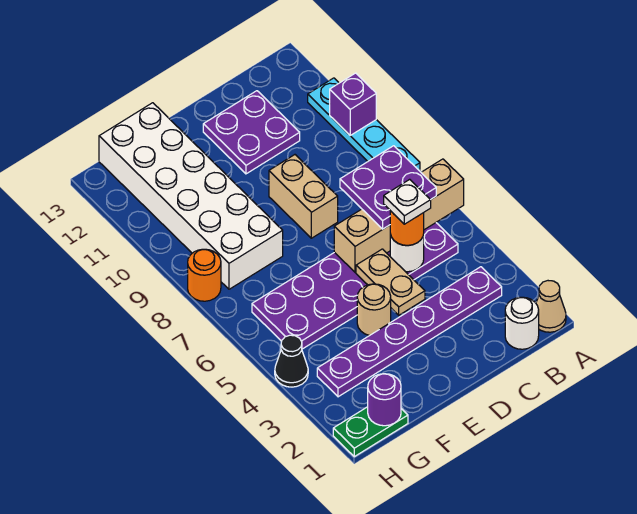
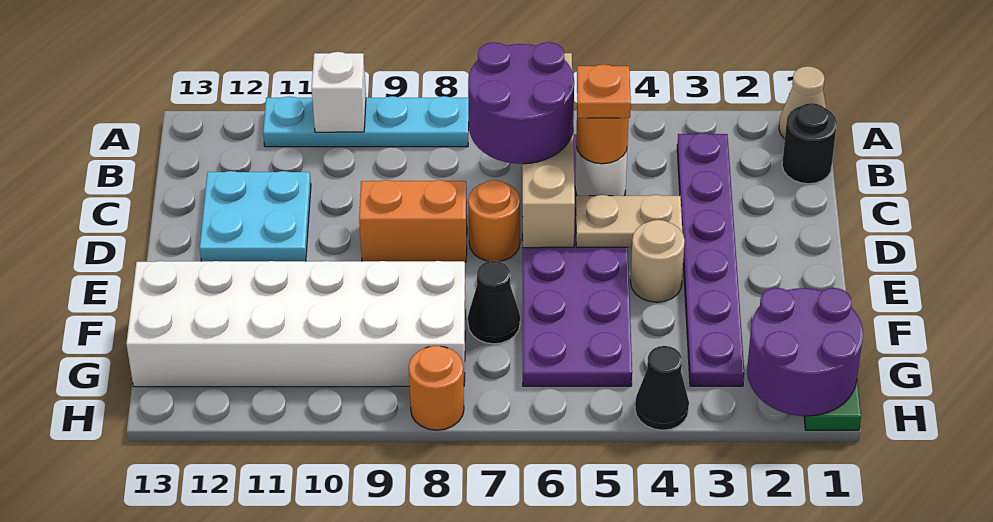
purple 1x1 brick [330,73,376,136] -> white 1x1 brick [312,52,366,132]
white 1x1 round brick [505,297,539,349] -> black 1x1 round brick [782,103,837,184]
purple 2x2 plate [340,146,436,229] -> purple 2x2 round brick [468,42,574,164]
white 1x1 plate [384,179,431,224] -> orange 1x1 plate [577,64,631,118]
purple 2x2 plate [203,91,300,174] -> cyan 2x2 plate [200,171,311,261]
none -> orange 1x1 round brick [468,180,520,261]
tan 1x2 brick [269,155,338,238] -> orange 1x2 brick [359,180,467,262]
none -> black 1x1 cone [468,261,520,344]
purple 1x1 round brick [368,374,401,426] -> purple 2x2 round brick [747,288,863,416]

